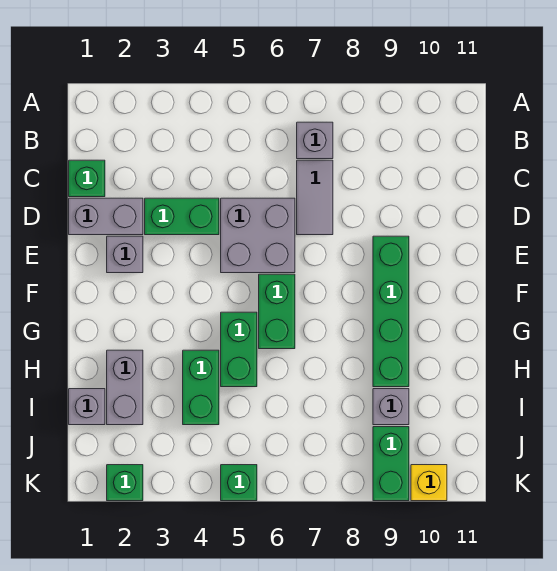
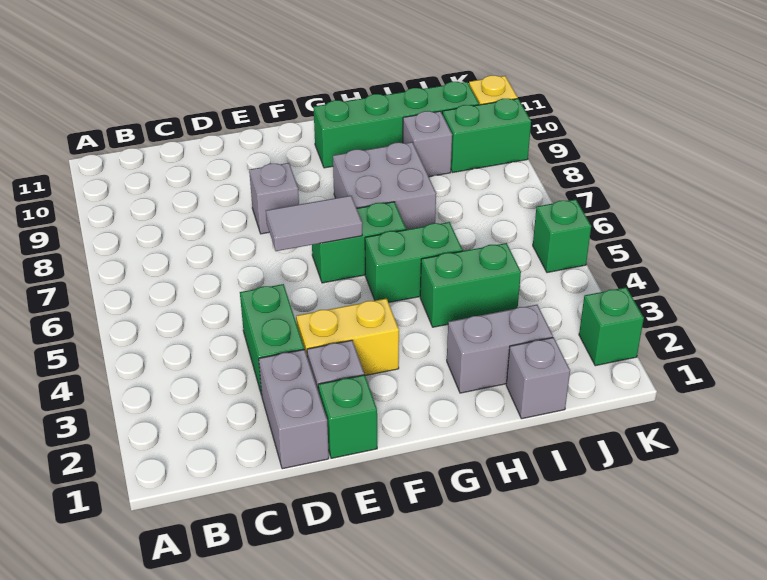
grey 1x1 brick [297,122,333,159] -> grey 1x1 brick moved to [249,163,299,234]
green 1x1 brick [69,160,105,197] -> green 1x1 brick moved to [318,375,377,458]
grey 1x2 tile [297,160,333,235] -> grey 1x2 tile moved to [266,196,362,251]
grey 2x2 brick [221,198,295,273] -> grey 2x2 brick moved to [333,142,436,230]
none -> yellow 1x2 brick [296,299,399,376]
green 1x4 brick [373,236,409,387] -> green 1x4 brick moved to [314,82,479,168]

